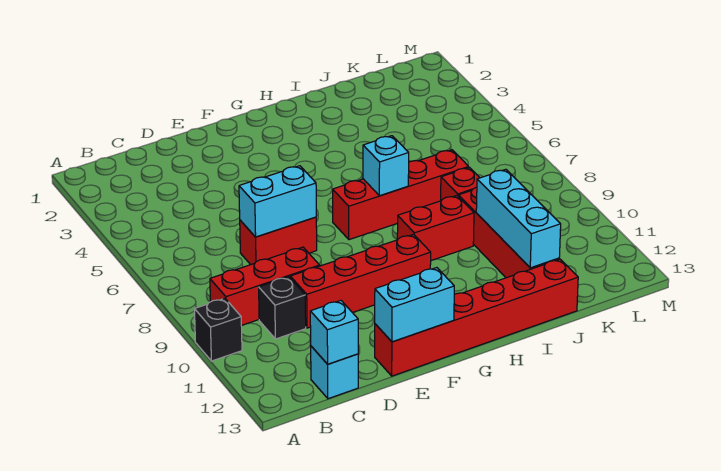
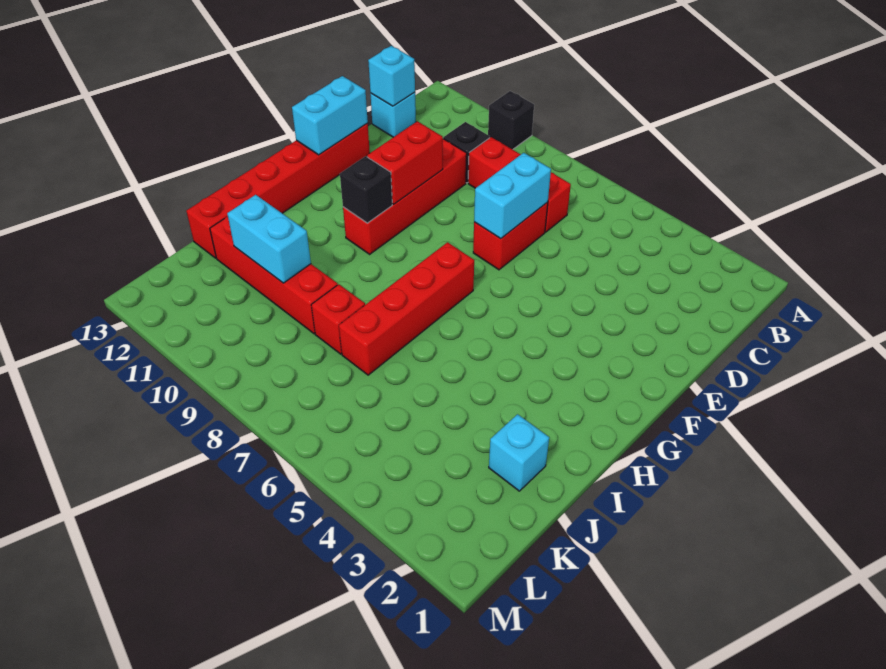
red 1x3 brick [210,247,320,326] -> red 1x3 brick turned to [468,137,571,232]
none -> black 1x1 brick [340,156,392,223]
cyan 1x1 brick [363,136,409,196] -> cyan 1x1 brick moved to [489,414,549,491]
red 1x2 brick [397,196,474,261] -> red 1x2 brick moved to [367,121,443,204]
cyan 1x3 brick [476,169,561,268] -> cyan 1x2 brick [227,195,311,283]

